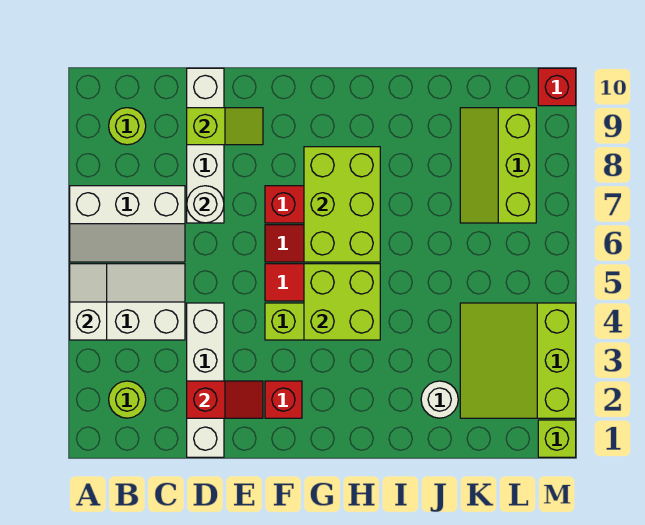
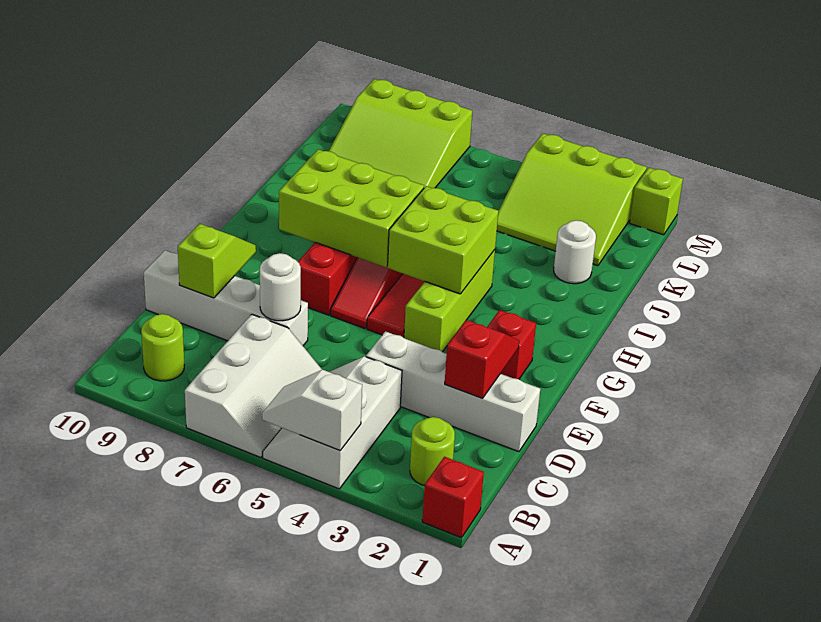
lime 2x3 slope [460,108,536,223] -> lime 3x3 slope [329,79,472,188]
red 1x1 brick [538,68,576,106] -> red 1x1 brick moved to [422,457,484,538]

